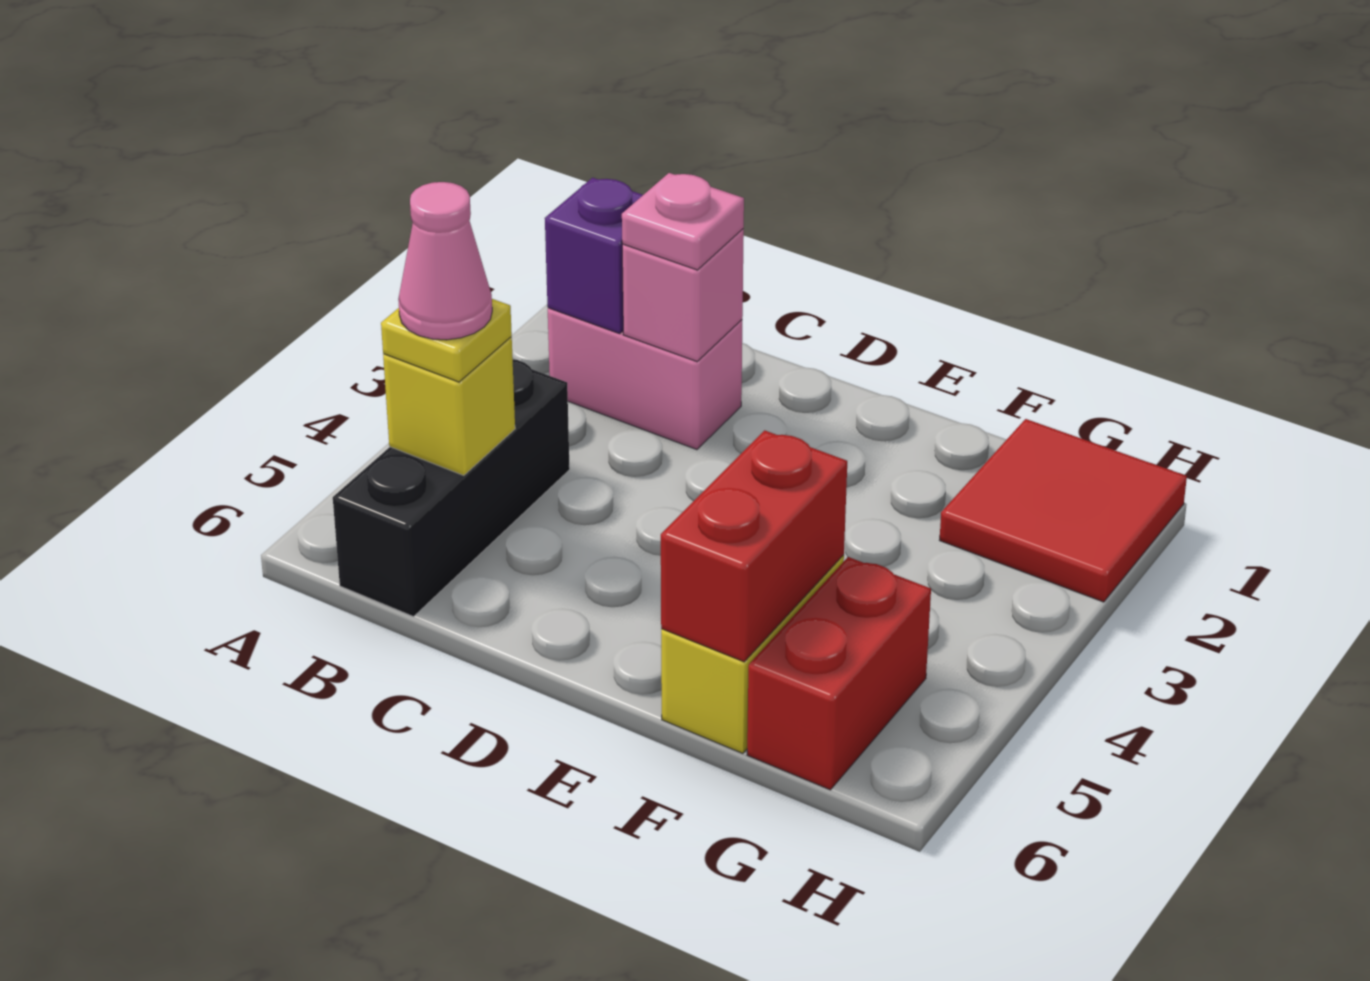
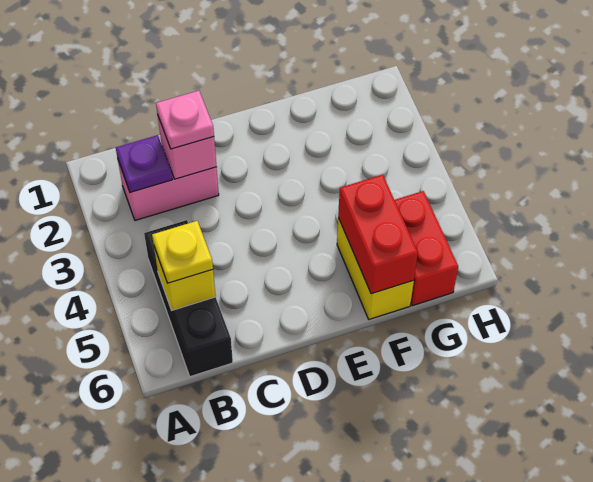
purple 1x1 brick [545,178,643,333] -> purple 1x1 plate [116,135,172,192]
pink 1x1 cone [398,182,492,340] -> none
red 2x2 tile [940,419,1187,602] -> none

